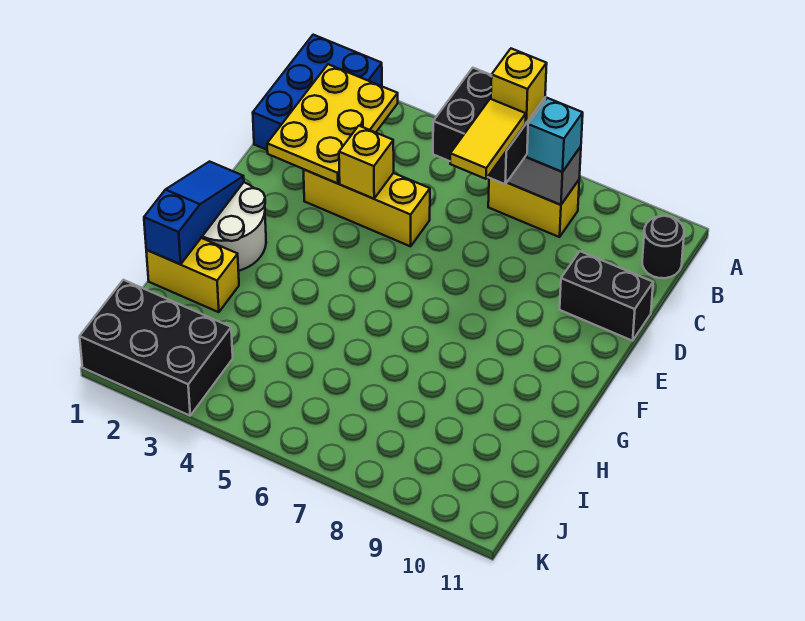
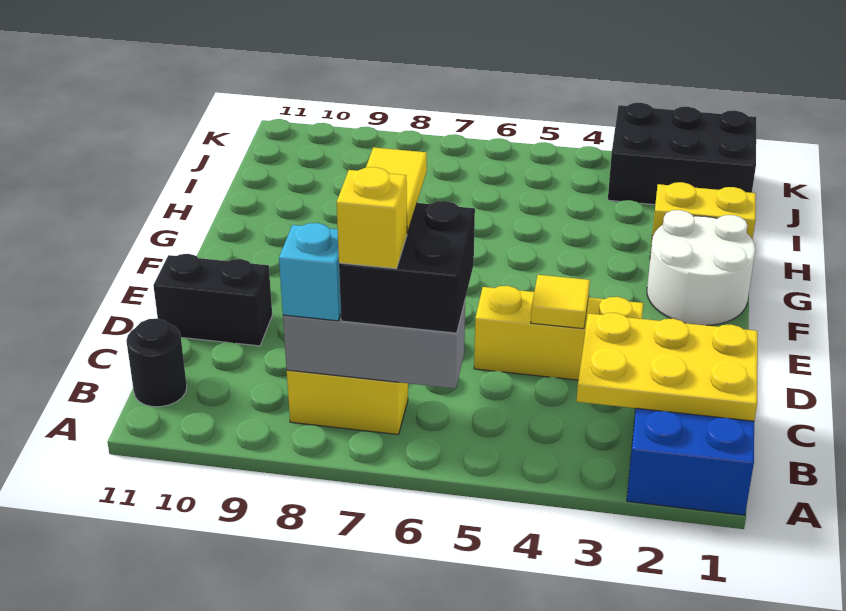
yellow 2x3 plate [267,64,398,184] -> yellow 2x3 plate turned to [577,313,758,421]
yellow 1x1 brick [339,126,394,199] -> yellow 1x1 tile [531,275,590,329]
blue 1x3 slope [144,162,244,264] -> none

